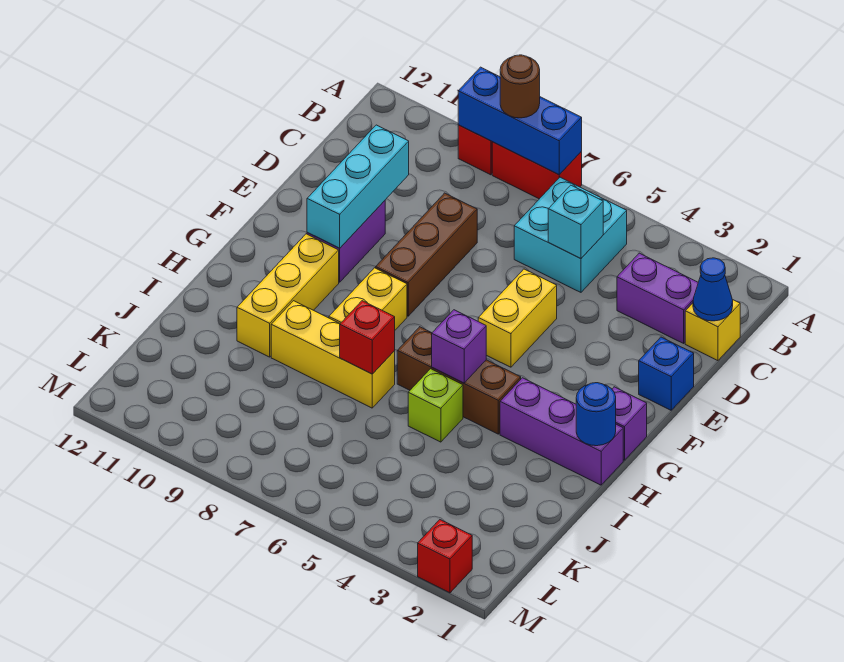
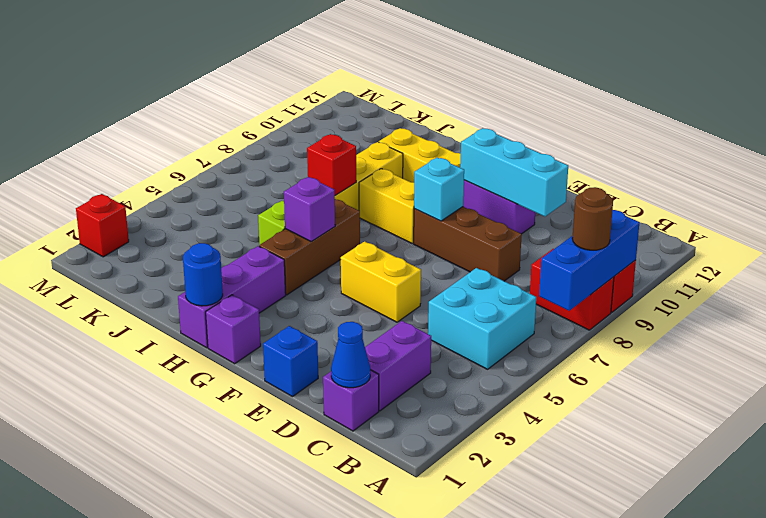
red 1x2 brick [492,142,582,199] -> red 1x2 brick turned to [530,249,614,330]
yellow 1x1 brick [685,299,740,361] -> purple 1x1 brick [323,370,379,431]
cyan 1x1 brick [548,185,603,259] -> cyan 1x1 brick moved to [414,158,464,221]

